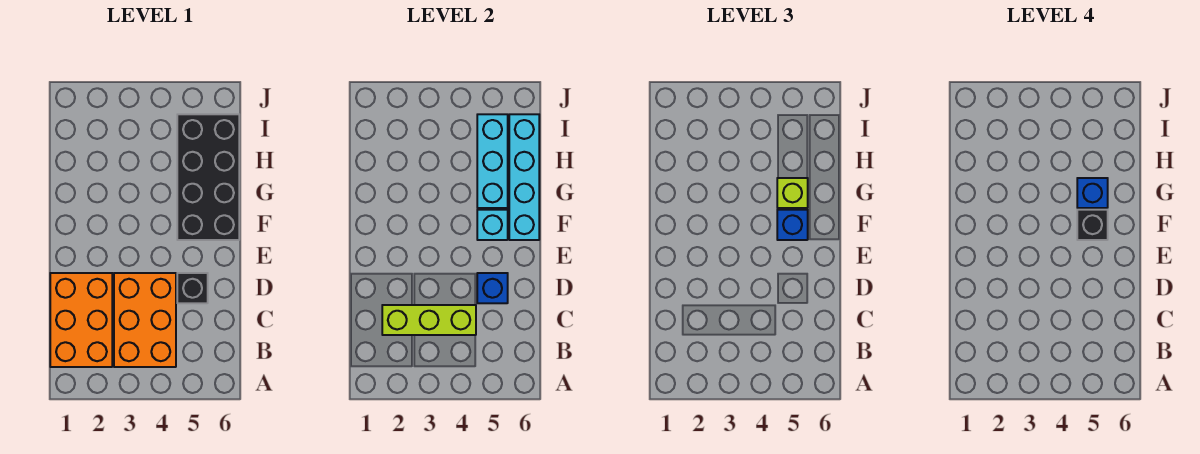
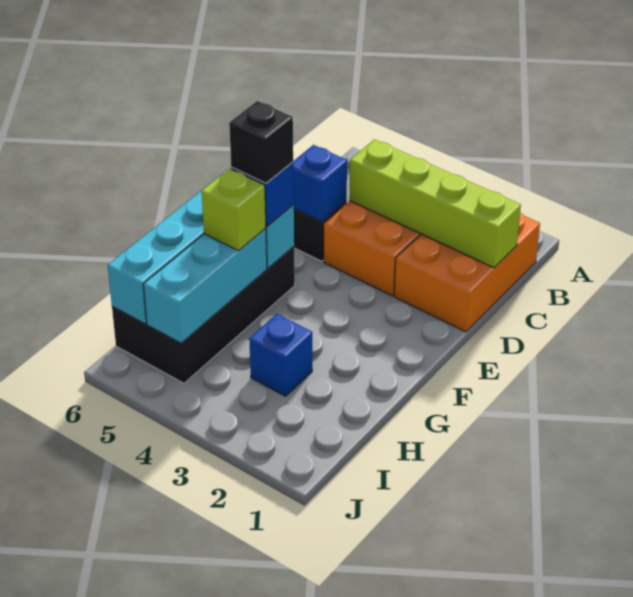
lime 1x3 brick [382,305,476,335] -> lime 1x4 brick [349,139,521,268]
blue 1x1 brick [1077,178,1108,208] -> blue 1x1 brick moved to [249,314,312,396]

